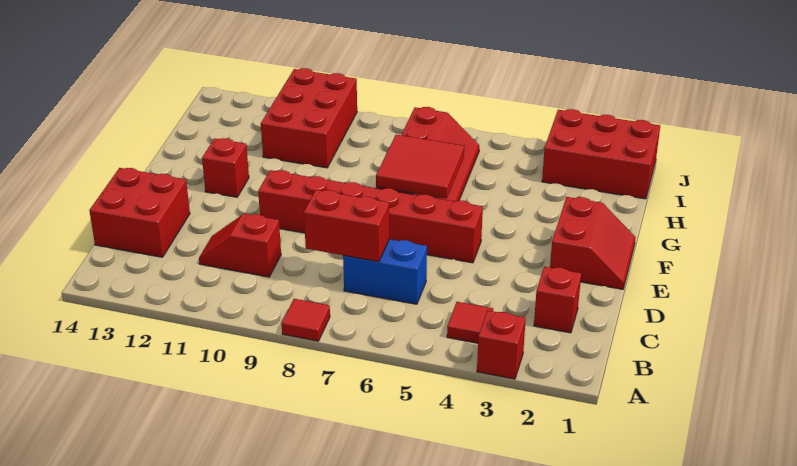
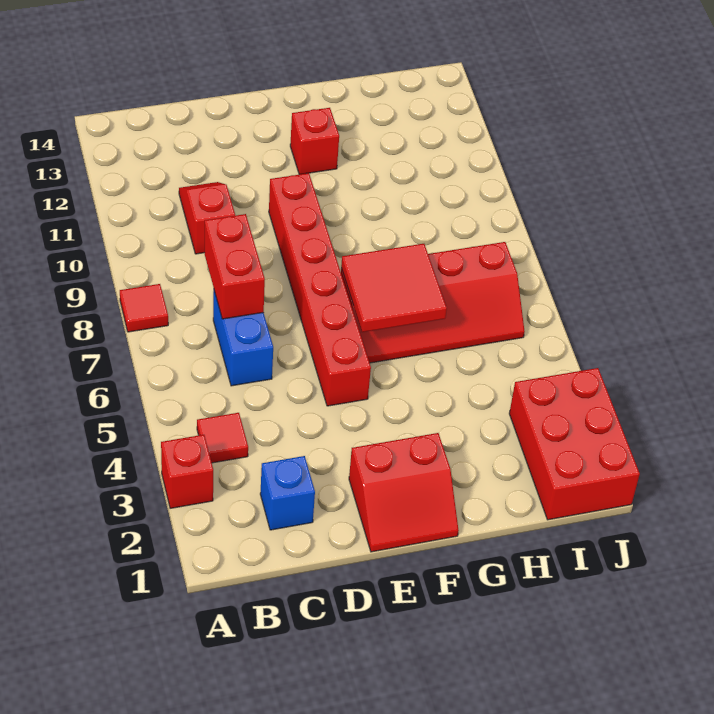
red 1x1 brick [534,267,581,333] -> blue 1x1 brick [260,456,315,530]
red 2x2 brick [89,168,190,257] -> none
red 2x3 brick [261,68,357,168] -> none

